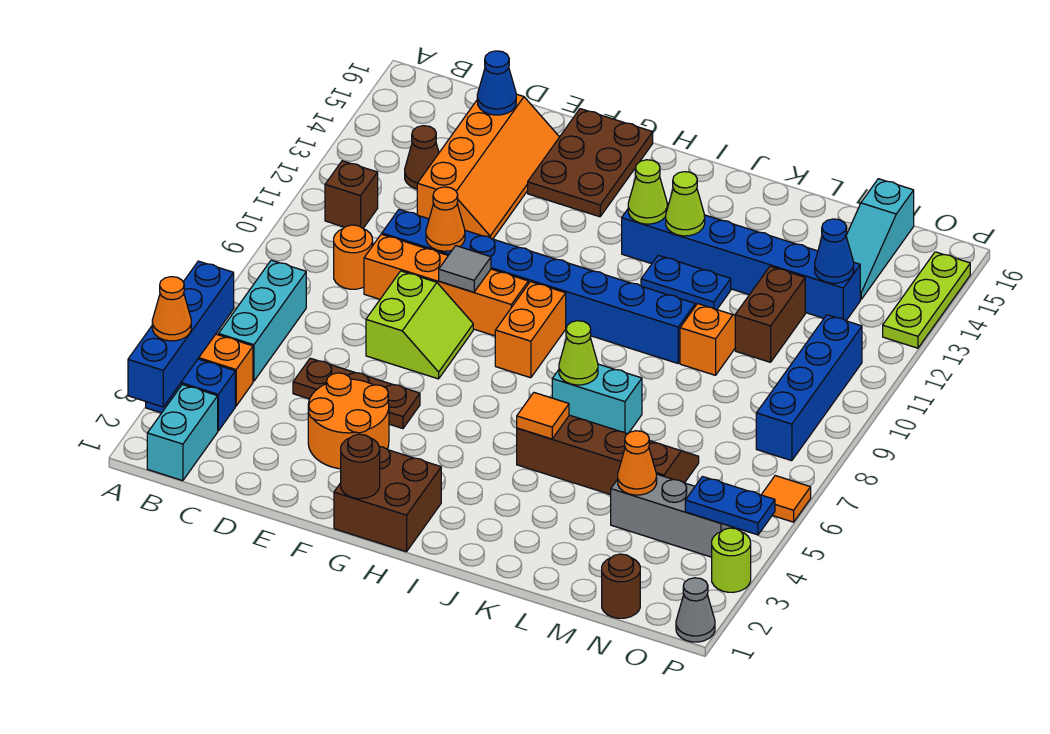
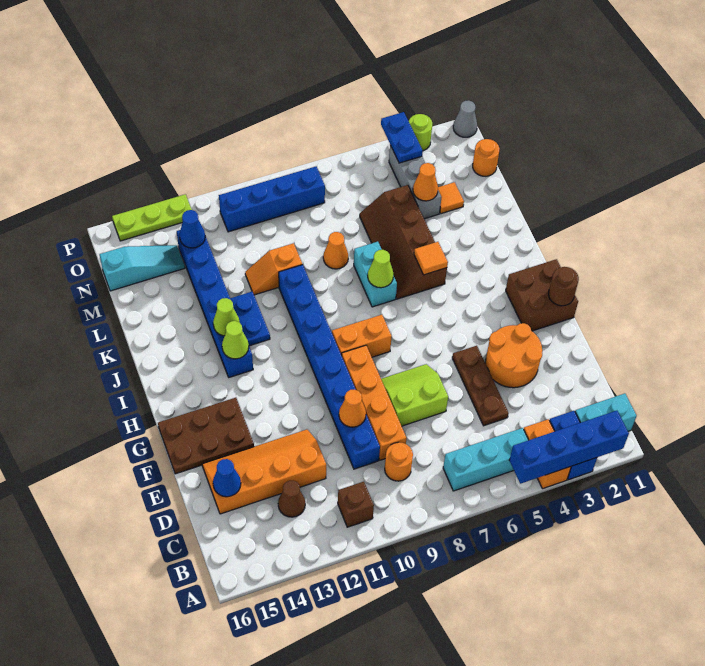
orange 1x1 cone [152,277,191,341] -> orange 1x1 cone moved to [323,232,348,269]
grey 1x1 tile [439,246,491,292] -> none
brown 1x2 brick [735,266,805,362] -> none
brown 1x1 round brick [602,554,640,618] -> orange 1x1 round brick [473,139,500,176]
orange 1x1 tile [761,476,811,522] -> orange 1x1 tile moved to [438,182,464,214]

